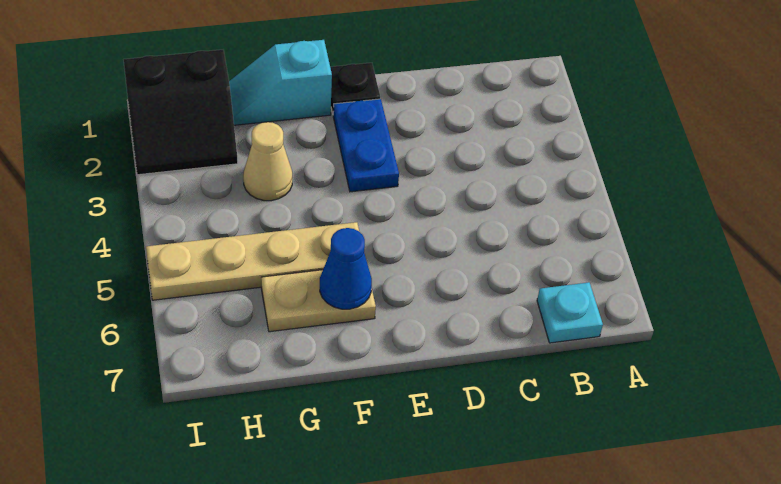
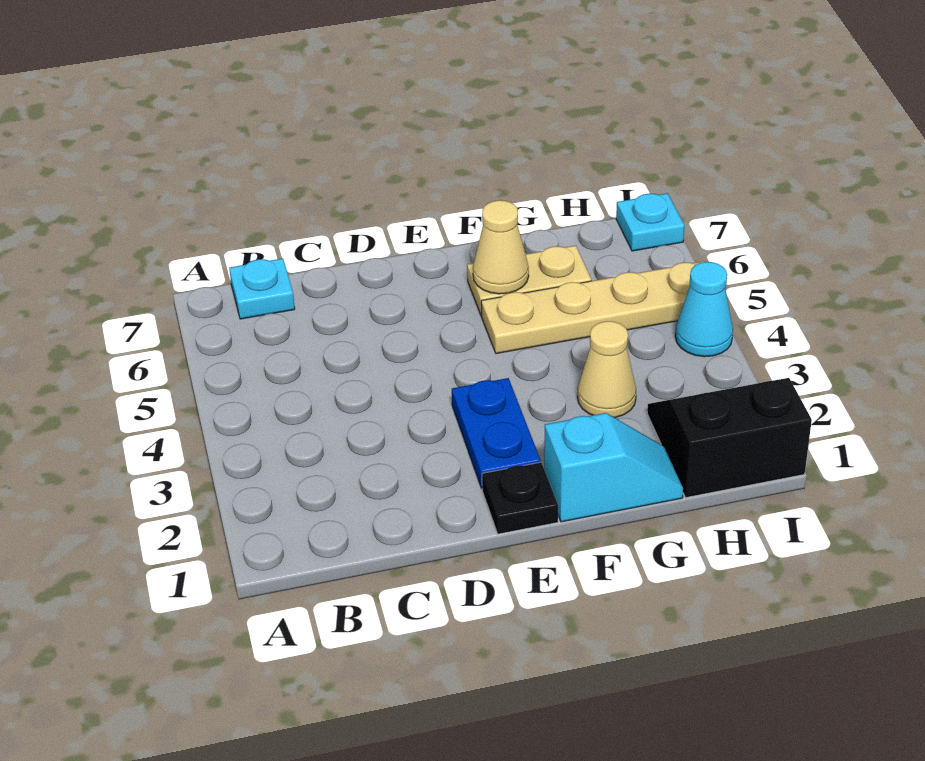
blue 1x1 cone [320,228,372,309] -> tan 1x1 cone [473,200,529,294]
none -> cyan 1x1 cone [675,262,733,357]
none -> cyan 1x1 plate [616,193,684,251]

